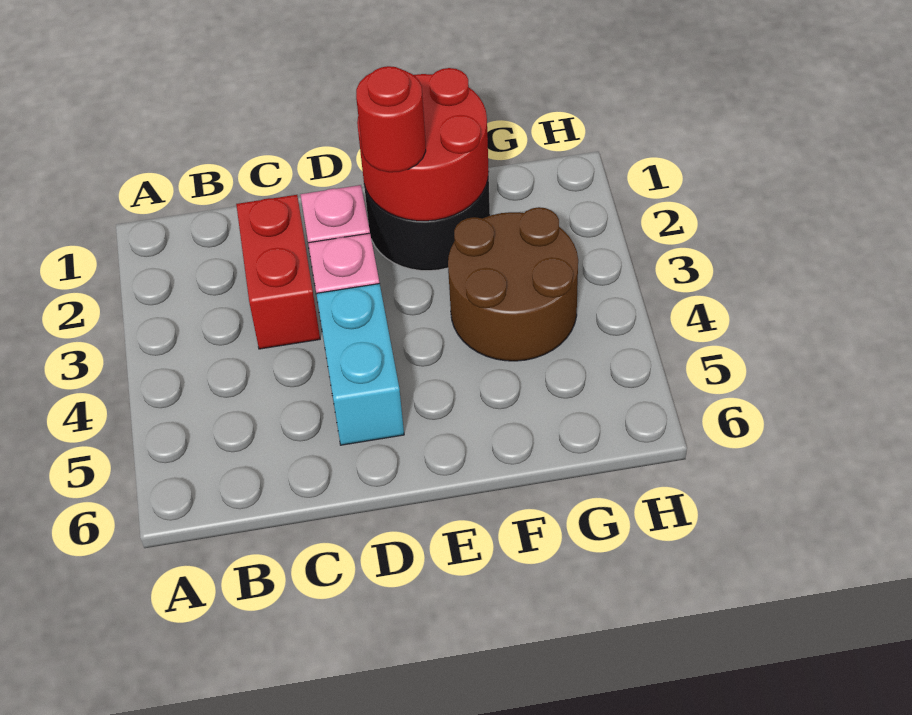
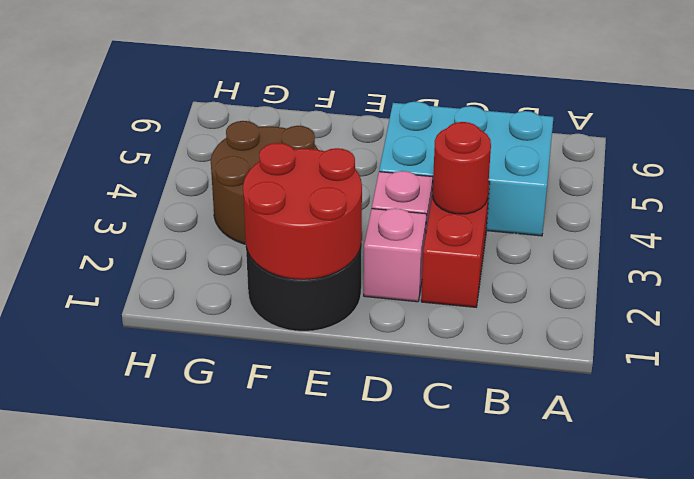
cyan 1x2 brick [316,284,404,445] -> cyan 2x3 brick [379,102,553,236]
red 1x1 round brick [356,66,426,172] -> red 1x1 round brick moved to [433,122,491,214]

